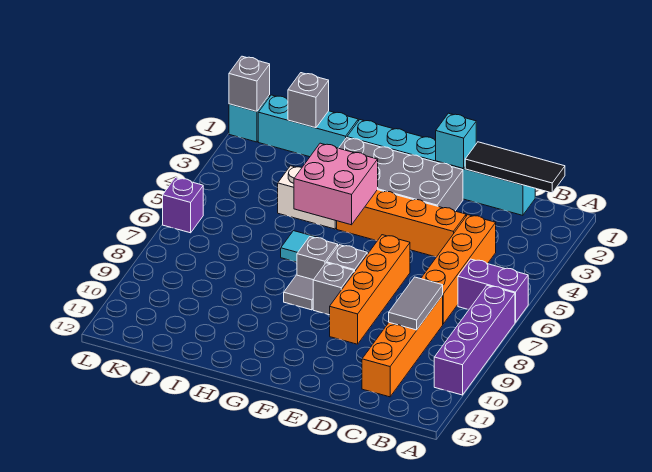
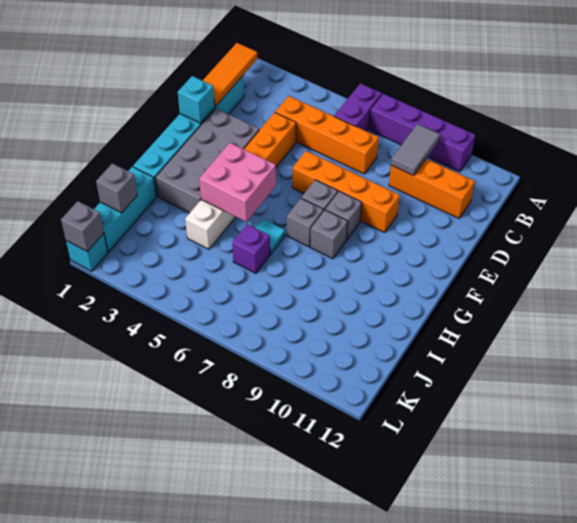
black 1x3 tile [465,142,565,193] -> orange 1x3 tile [203,43,258,107]
orange 1x4 brick [362,295,443,397] -> orange 1x3 brick [389,159,475,218]
grey 1x2 tile [389,277,443,330] -> grey 1x2 tile turned to [391,124,440,175]
grey 1x1 tile [284,275,313,310] -> grey 1x1 brick [310,210,348,259]
purple 1x1 brick [163,178,203,233] -> purple 1x1 brick moved to [232,224,270,273]

